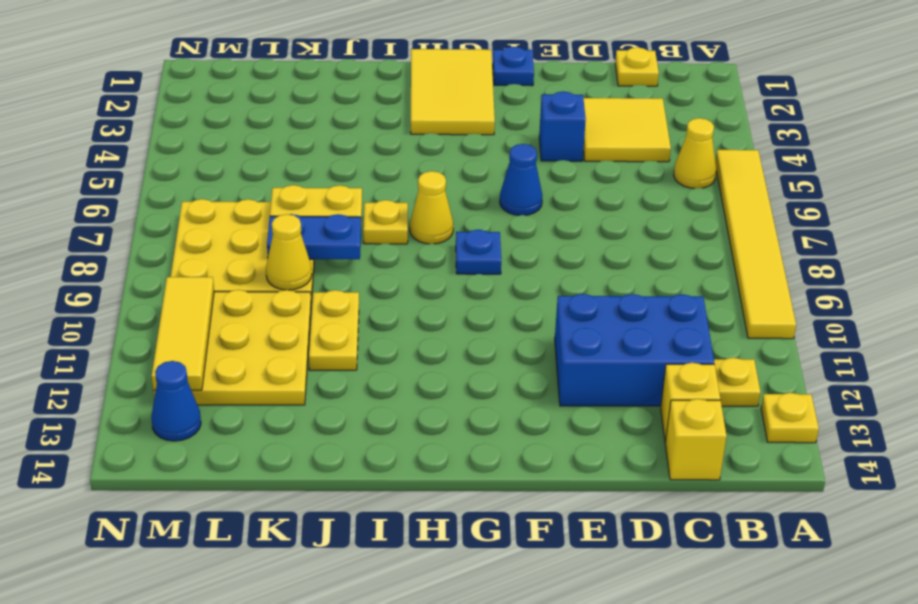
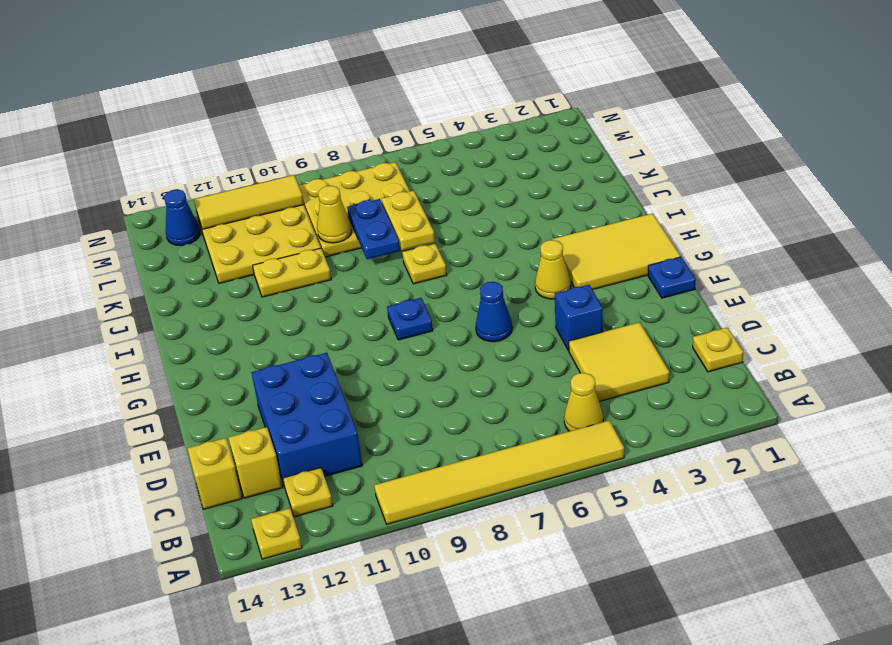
yellow 1x1 cone [410,171,453,244] -> yellow 1x1 cone moved to [535,240,571,299]

